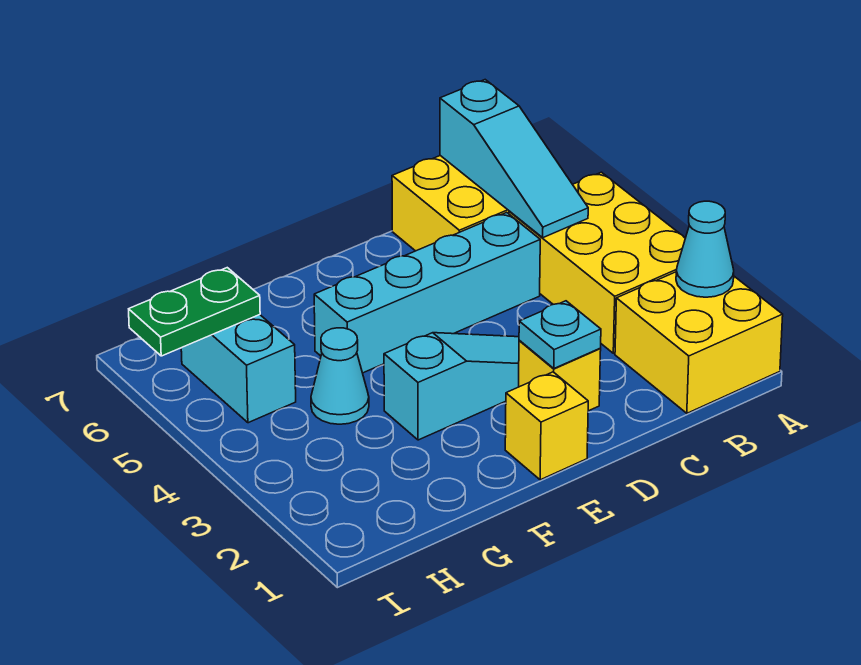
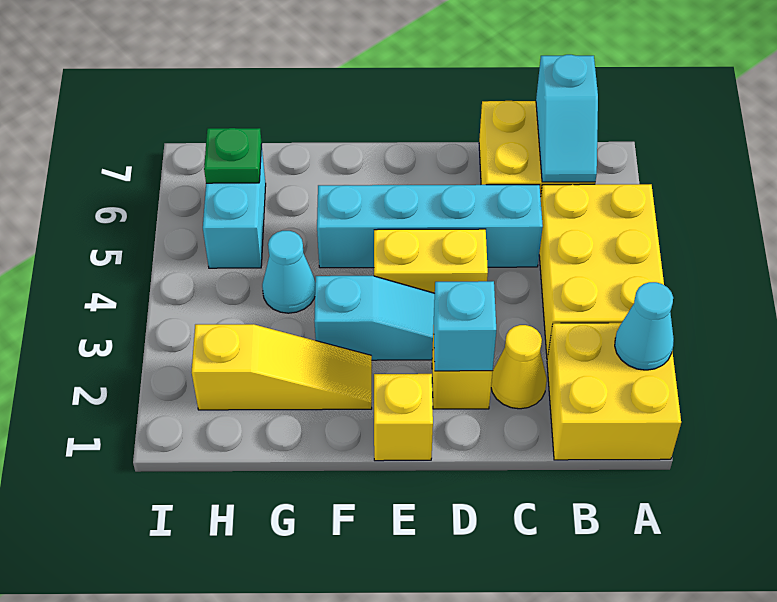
cyan 1x3 slope [440,80,588,238] -> cyan 1x2 slope [536,55,598,182]
none -> yellow 1x1 cone [491,325,547,409]
cyan 1x1 plate [519,301,601,368] -> cyan 1x1 brick [434,281,496,371]
none -> yellow 1x2 brick [374,229,488,293]
none -> yellow 1x3 slope [192,324,372,410]
green 1x2 plate [129,268,260,356] -> green 1x1 plate [204,128,262,183]

